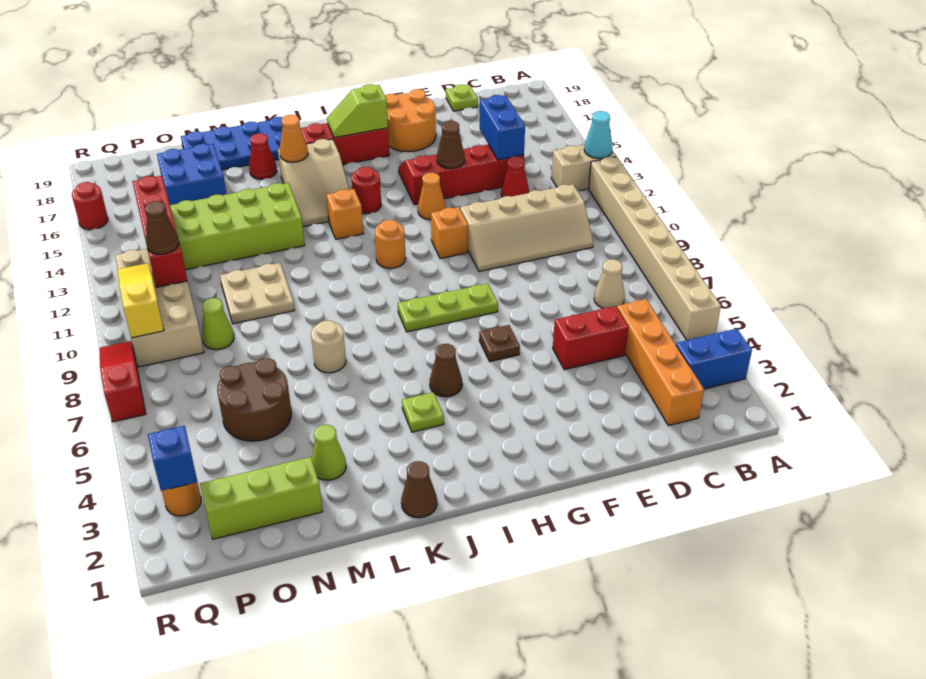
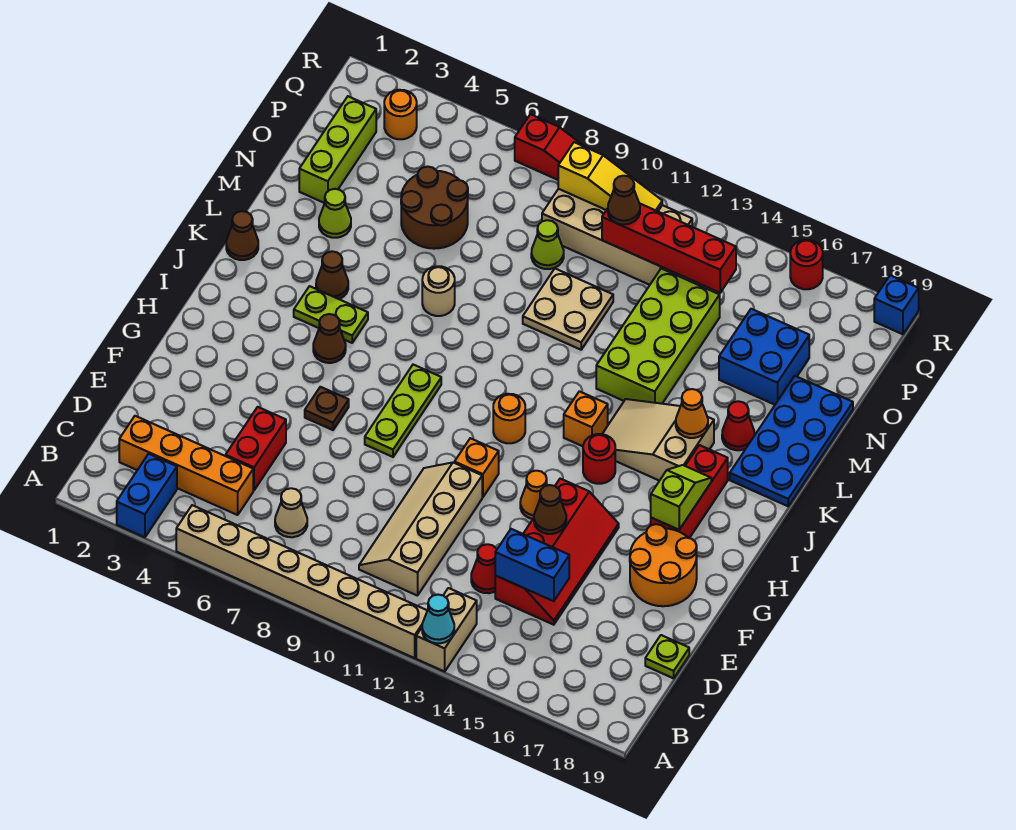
lime 1x1 plate [402,392,444,432] -> lime 1x2 plate [294,286,368,343]
none -> brown 1x1 cone [316,251,348,299]
blue 1x1 brick [148,426,197,491] -> blue 1x1 brick moved to [874,275,919,334]

